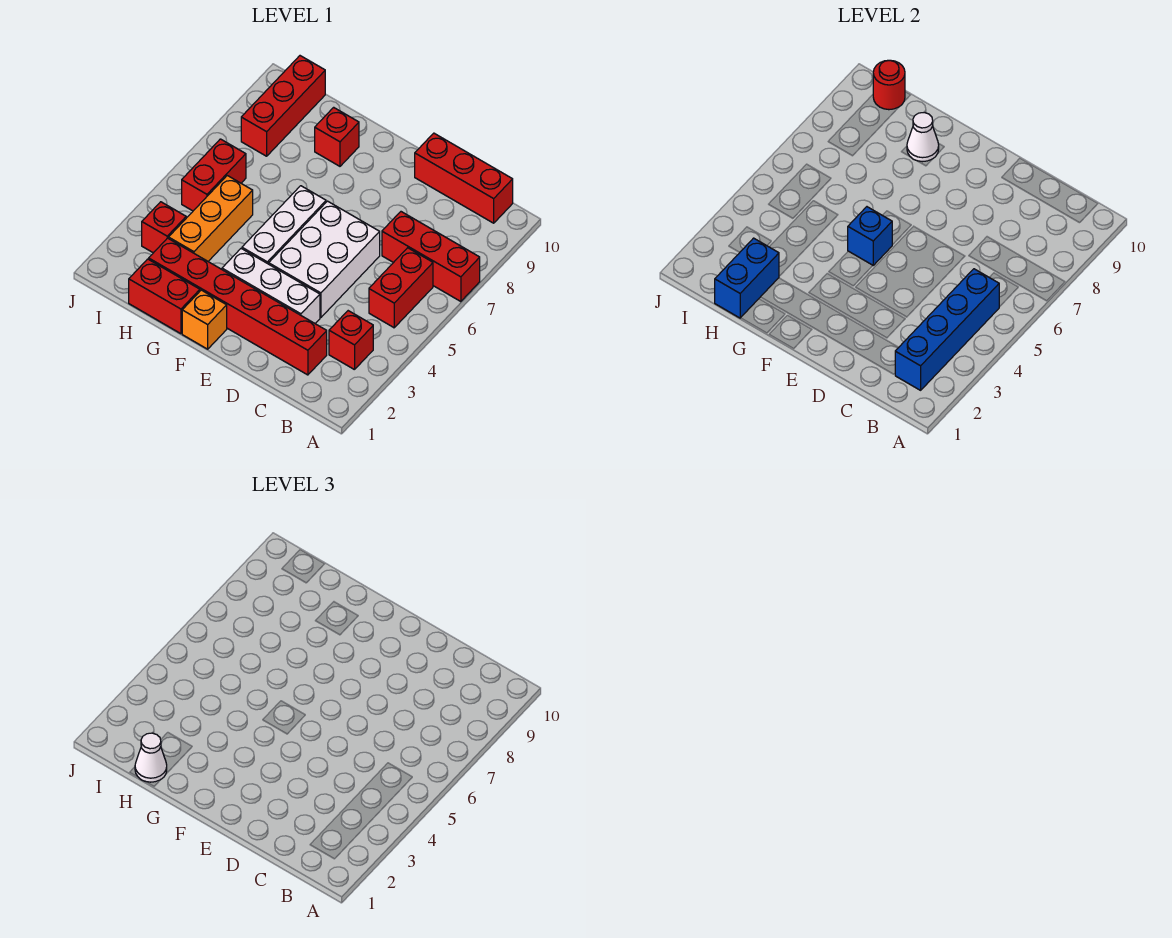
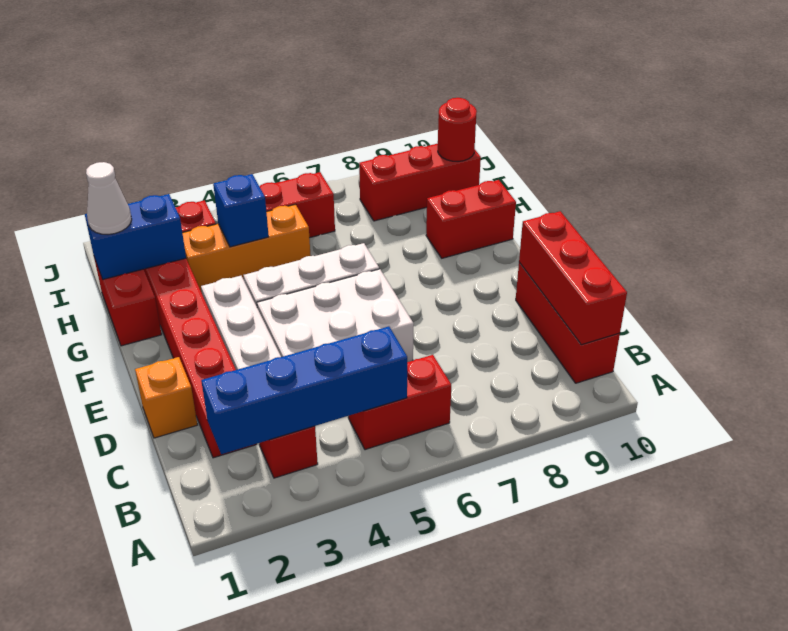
red 1x3 brick [382,212,480,302] -> red 1x3 brick moved to [519,211,627,345]
orange 1x1 brick [182,290,227,349] -> orange 1x1 brick moved to [135,357,197,438]
blue 1x1 brick [848,207,892,265] -> blue 1x1 brick moved to [213,174,269,247]
red 1x1 brick [315,107,359,166] -> red 1x2 brick [426,180,516,258]
white 1x1 cone [907,113,939,162] -> none

